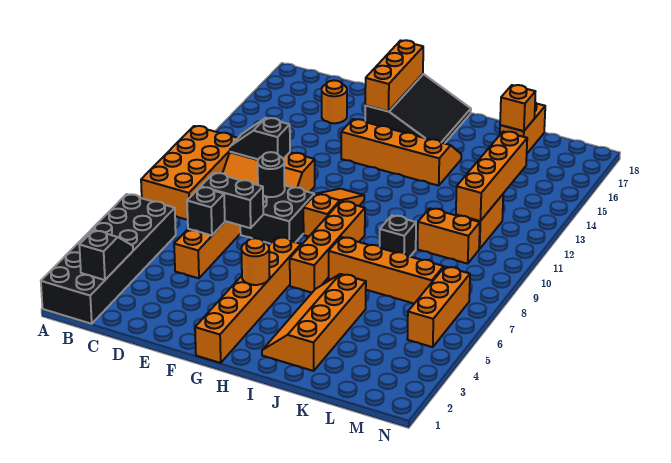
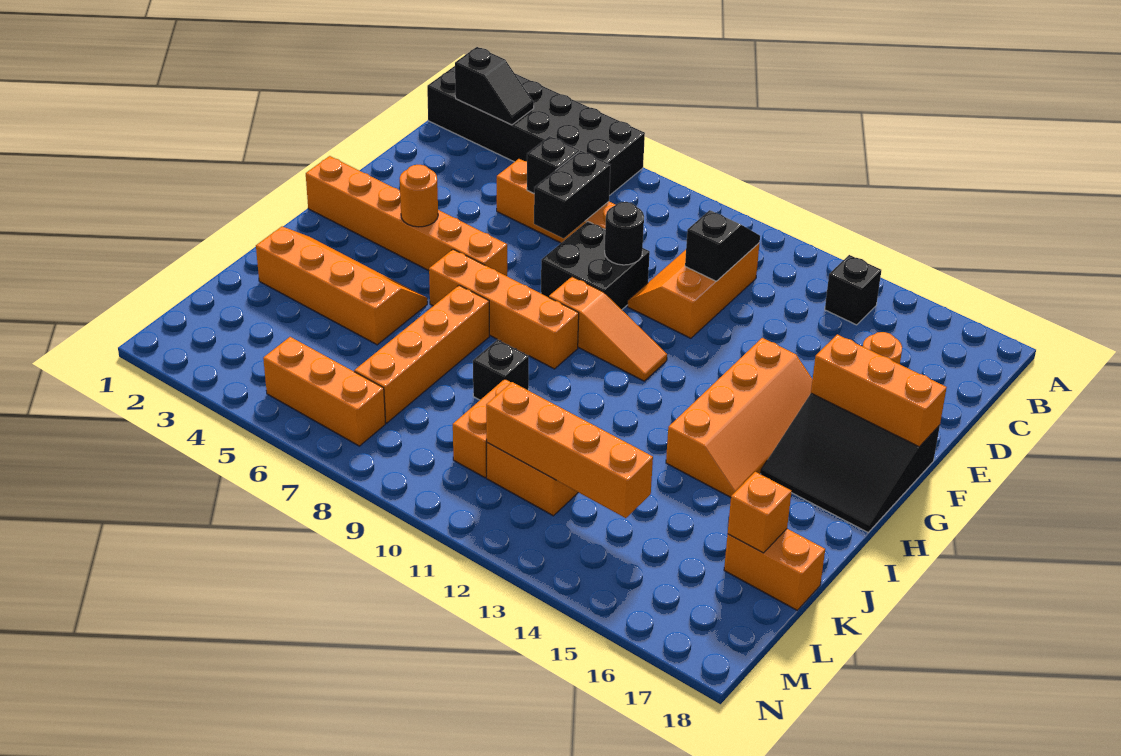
orange 2x4 brick [141,126,238,220] -> none
none -> black 1x1 brick [825,255,881,325]

